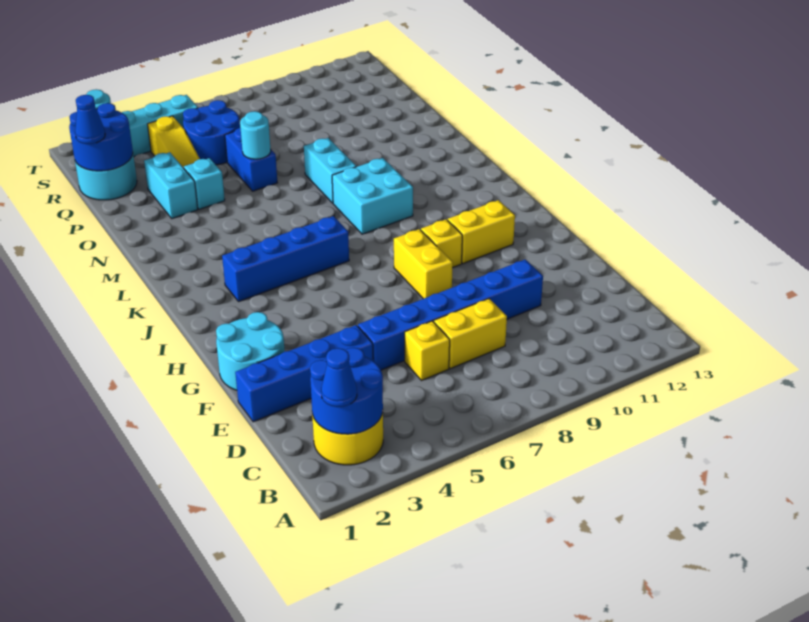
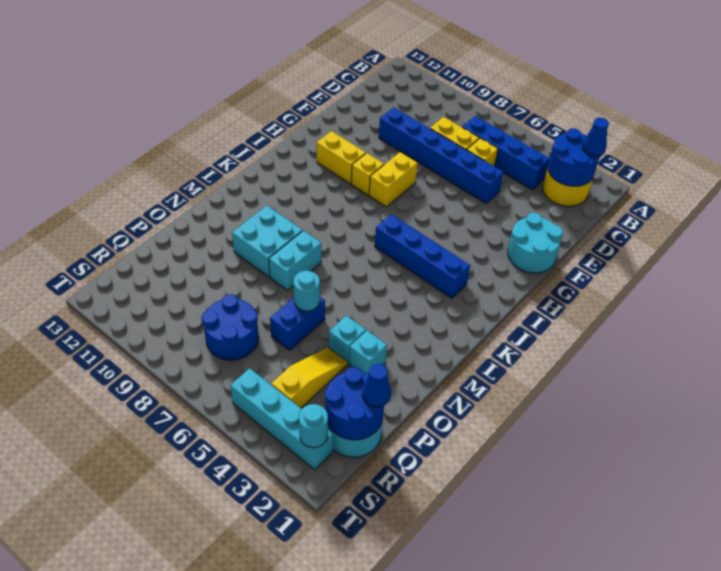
blue 1x4 brick [235,325,373,422] -> blue 1x4 brick moved to [462,116,550,190]
cyan 2x2 brick [332,158,413,234] -> cyan 2x2 brick moved to [232,206,303,277]
cyan 1x2 brick [144,152,198,219] -> cyan 1x1 brick [349,331,387,374]
blue 2x2 round brick [183,100,240,165] -> blue 2x2 round brick moved to [202,294,259,360]

